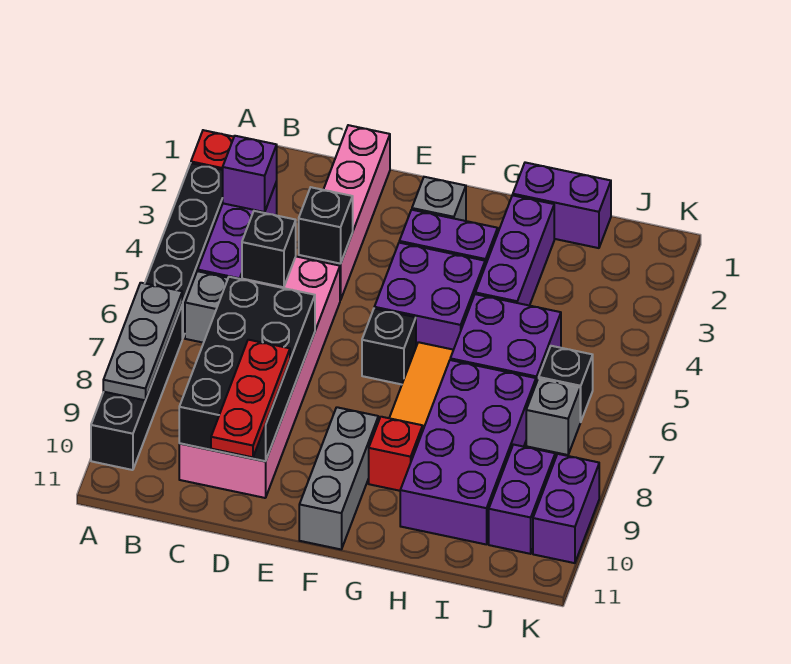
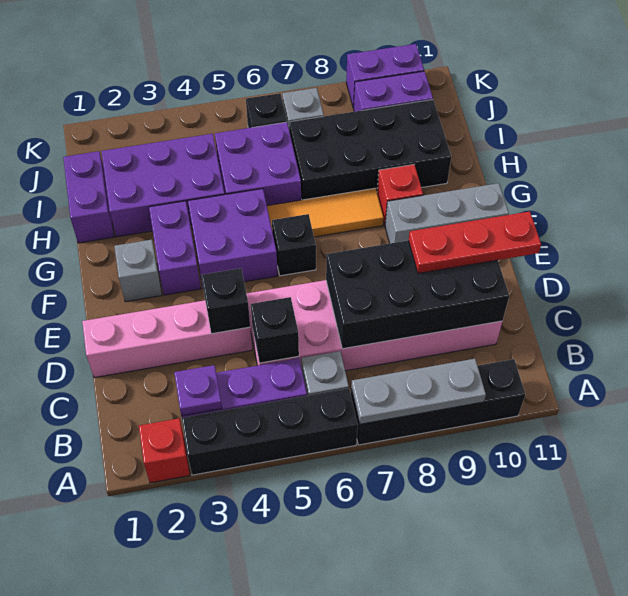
purple 1x1 brick [223,136,277,212] -> purple 1x1 plate [174,365,222,416]
purple 1x3 brick [475,195,554,306] -> purple 2x3 brick [101,134,225,237]
purple 2x4 brick [400,360,536,544] -> black 2x4 brick [289,100,451,200]

